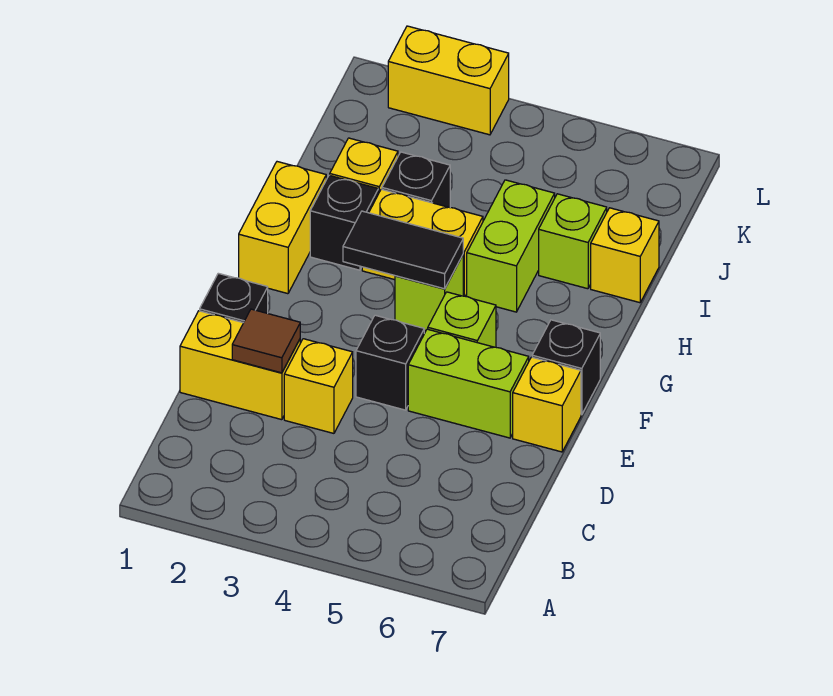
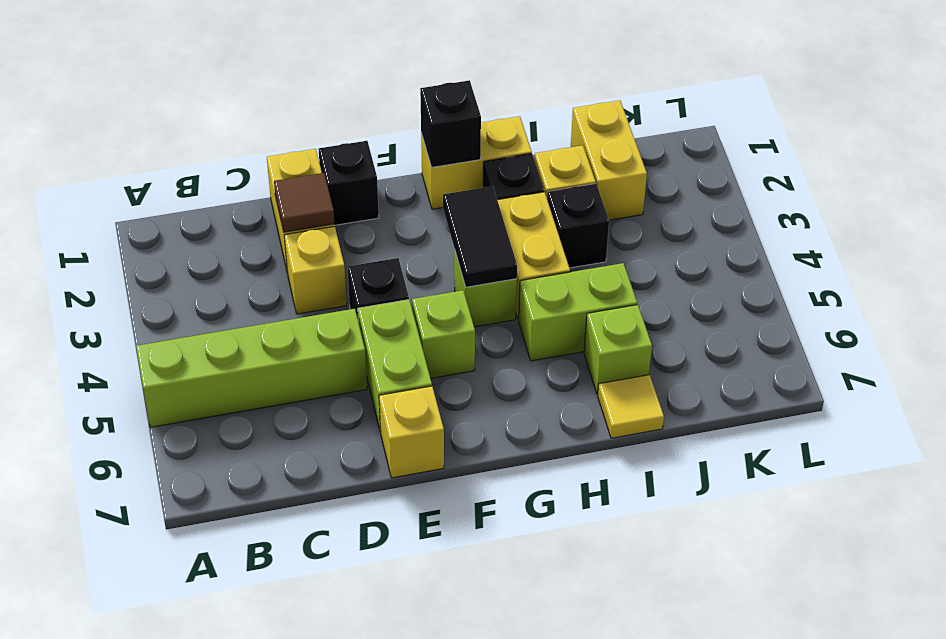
none -> lime 1x4 brick [136,309,367,427]
black 1x1 brick [532,320,600,415] -> black 1x1 brick moved to [420,80,481,168]
yellow 1x1 brick [591,208,659,303] -> yellow 1x1 tile [598,375,664,438]
yellow 1x2 brick [388,26,509,135] -> yellow 1x2 brick moved to [571,100,647,220]

